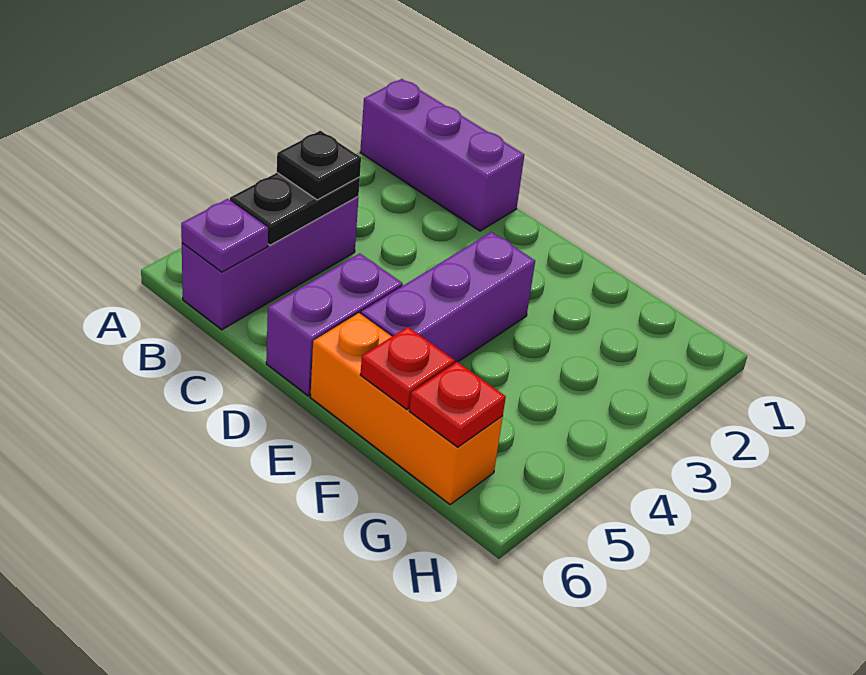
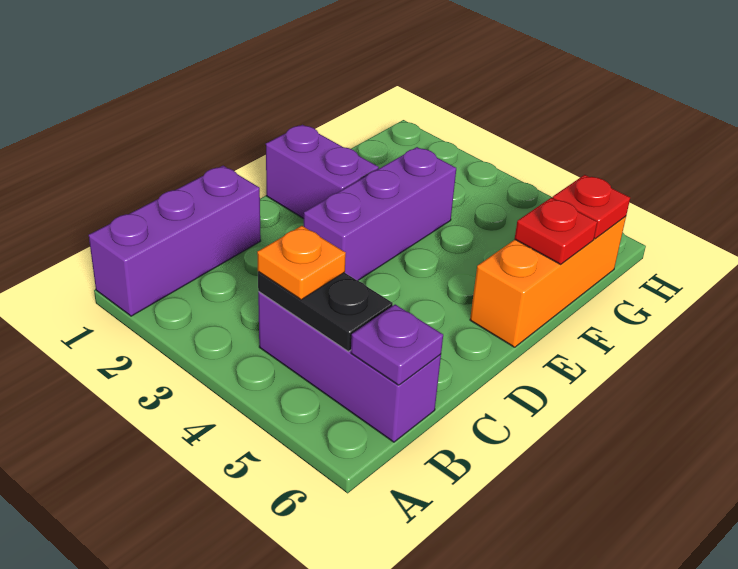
black 1x1 plate [277,131,361,200] -> orange 1x1 plate [257,226,346,300]
purple 1x2 brick [266,253,403,396] -> purple 1x2 brick moved to [266,125,379,219]
purple 1x3 brick [361,232,535,363] -> purple 1x3 brick turned to [304,147,456,281]

